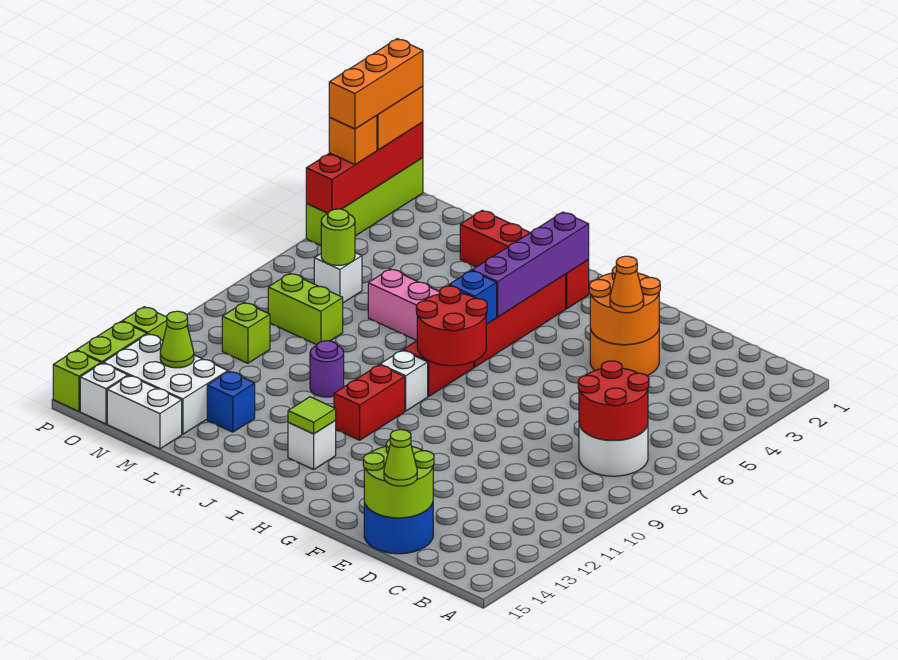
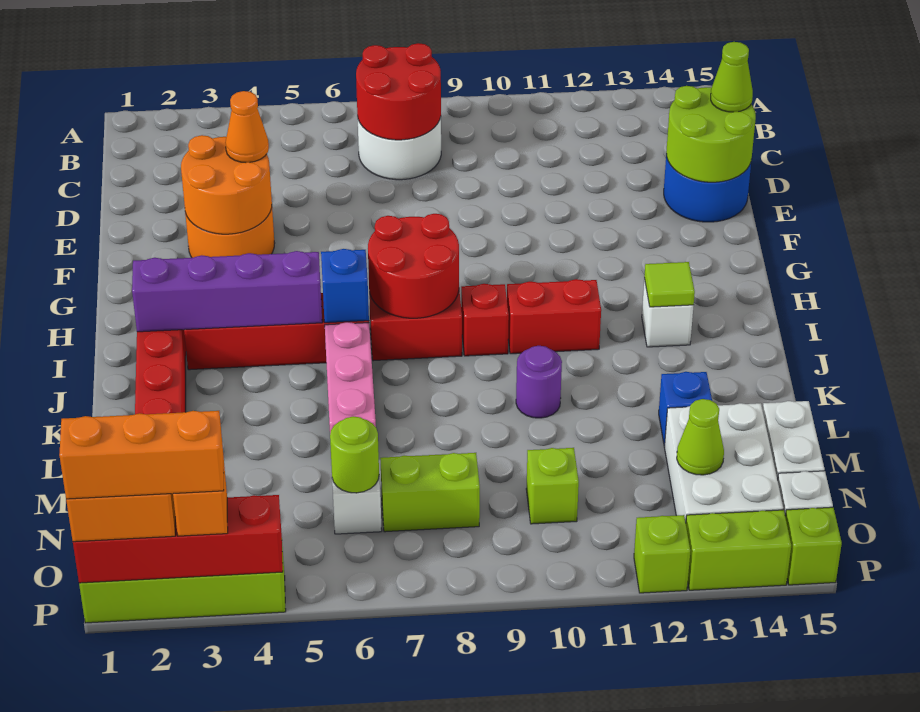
white 1x1 brick [380,350,428,411] -> red 1x1 brick [461,284,509,356]
lime 1x2 brick [268,273,343,345] -> lime 1x2 brick turned to [380,453,480,532]

